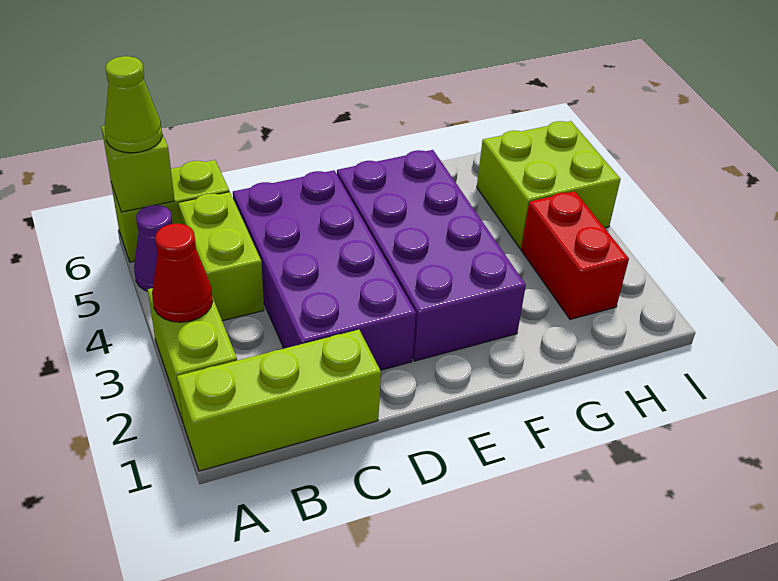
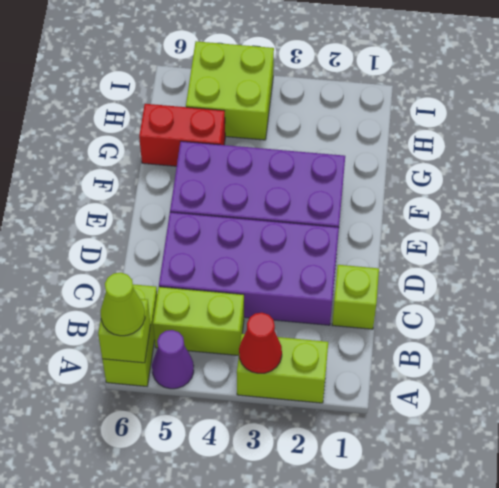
lime 1x3 brick [177,330,381,471] -> lime 1x1 brick [332,265,379,329]
red 1x2 brick [521,191,629,320] -> red 1x2 brick moved to [139,104,225,166]

